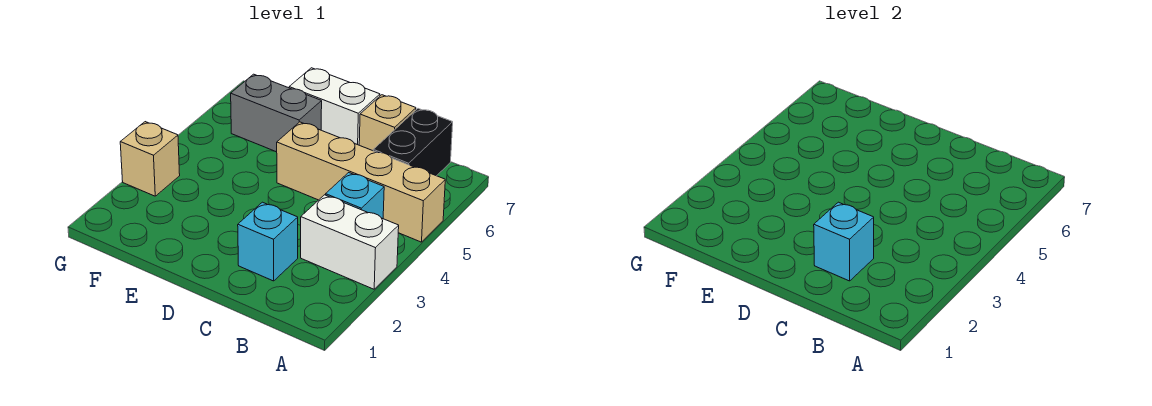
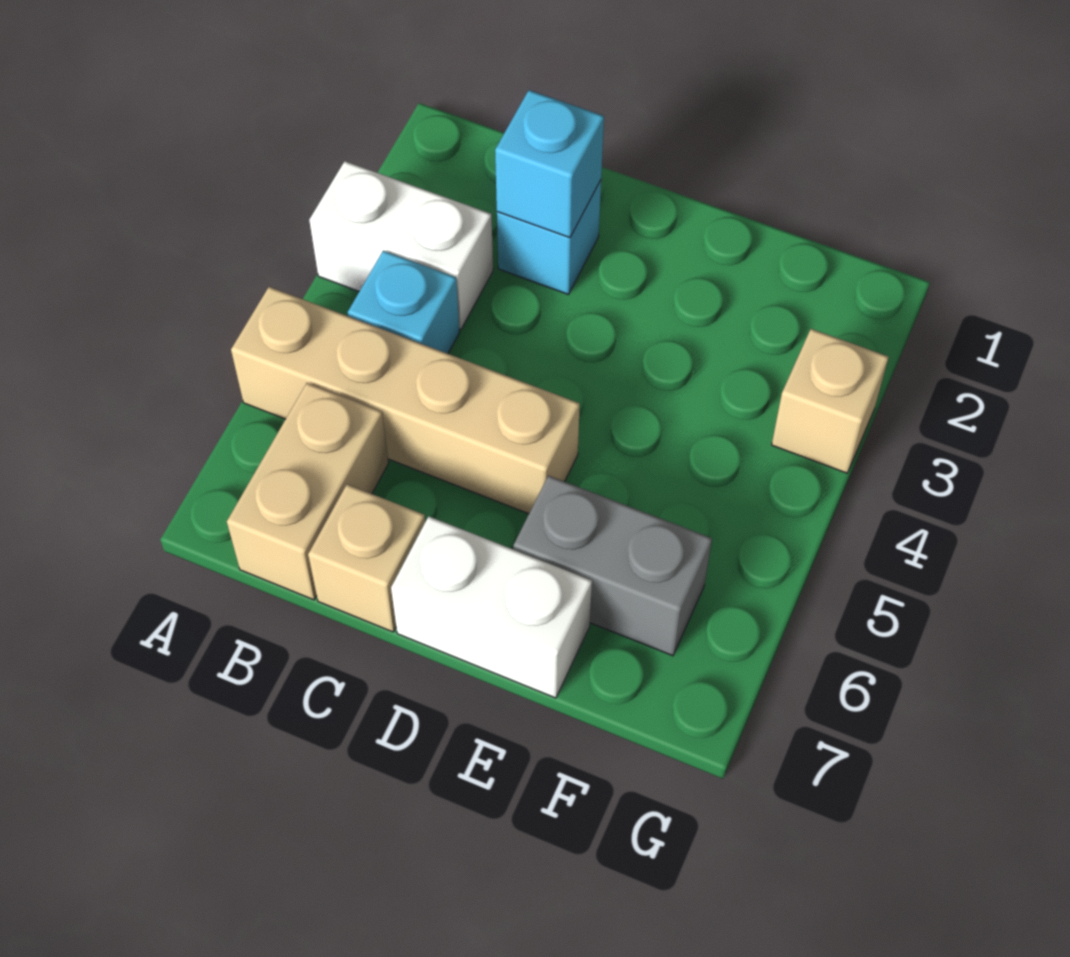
black 1x2 brick [373,109,453,176] -> tan 1x2 brick [227,383,388,600]

